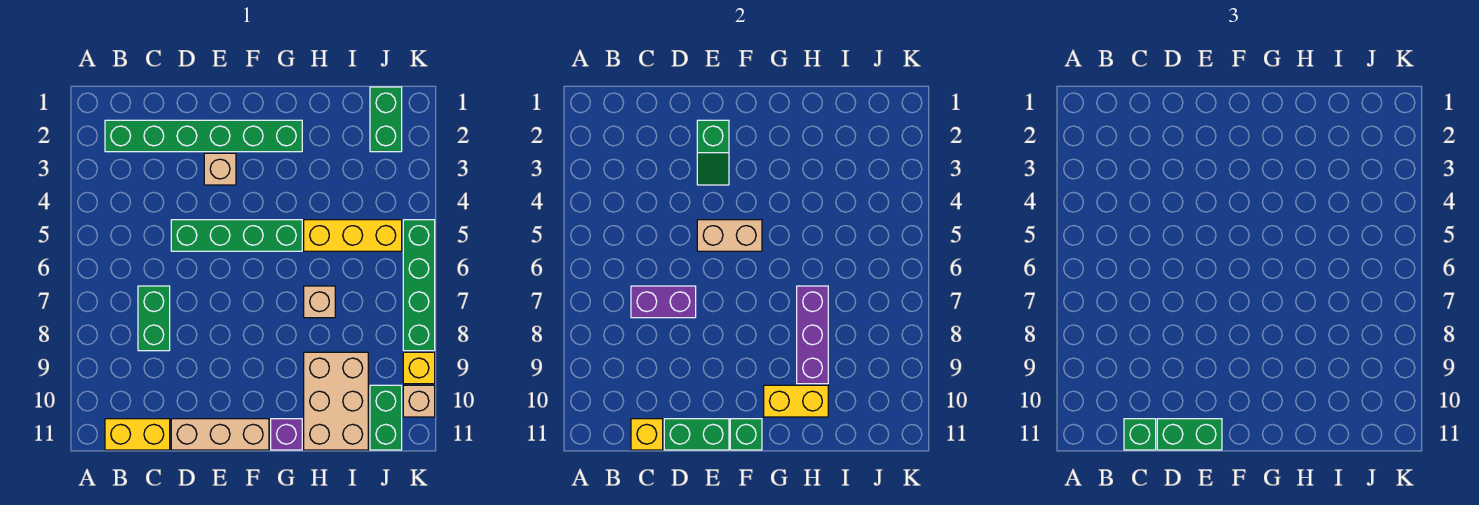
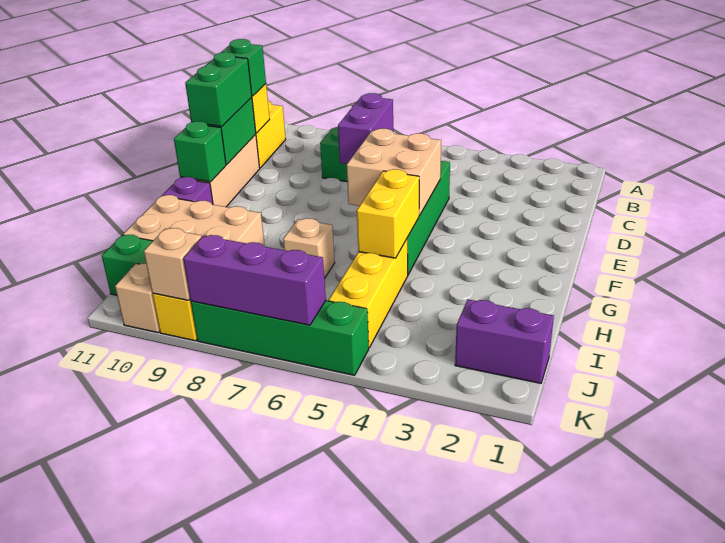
green 1x6 brick [105,120,302,152] -> none
green 1x2 slope [697,120,729,185] -> none
tan 1x1 brick [204,153,236,185] -> tan 1x1 brick moved to [144,228,201,300]
tan 1x2 brick [697,220,762,251] -> tan 2x2 brick [347,129,441,216]
yellow 1x2 brick [764,385,828,417] -> yellow 1x2 brick moved to [357,169,419,258]
purple 1x3 brick [797,286,828,384] -> purple 1x3 brick moved to [183,235,326,325]
green 1x2 brick [370,87,402,152] -> purple 1x2 brick [455,300,554,383]

